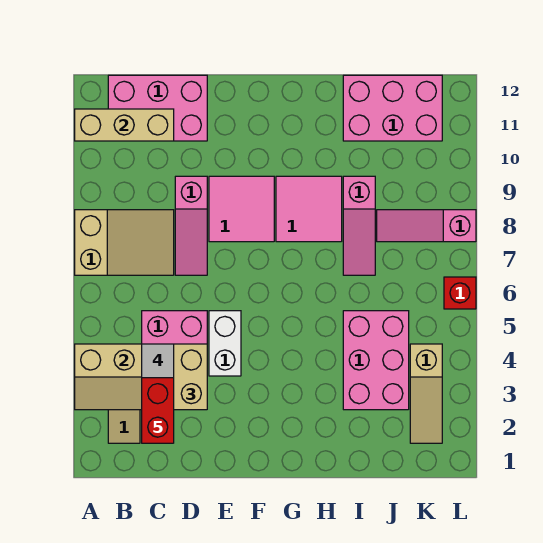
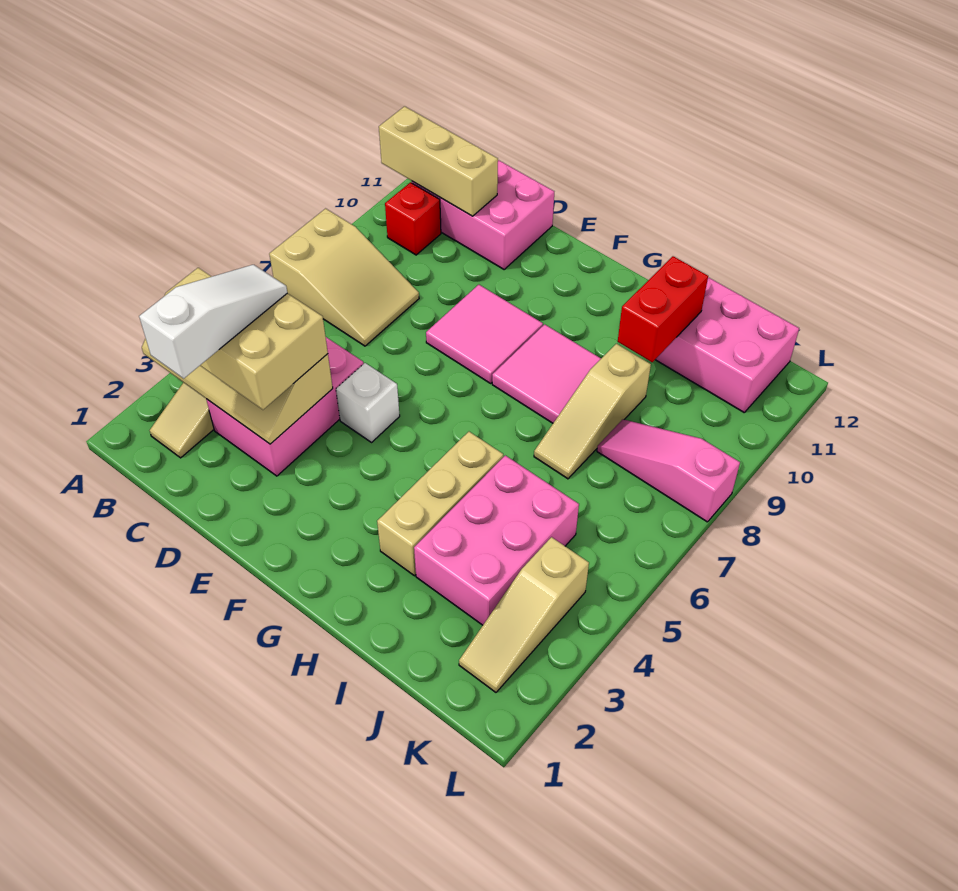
red 1x2 brick [142,378,174,443] -> red 1x2 brick moved to [618,256,708,362]
pink 1x3 slope [175,176,207,275] -> none
white 1x2 brick [209,311,241,376] -> white 1x1 brick [336,363,400,442]
none -> tan 1x3 brick [377,432,503,576]
pink 1x3 slope [343,176,375,275] -> tan 1x3 slope [534,344,651,479]
red 1x1 brick [444,277,476,309] -> red 1x1 brick moved to [385,182,441,255]

